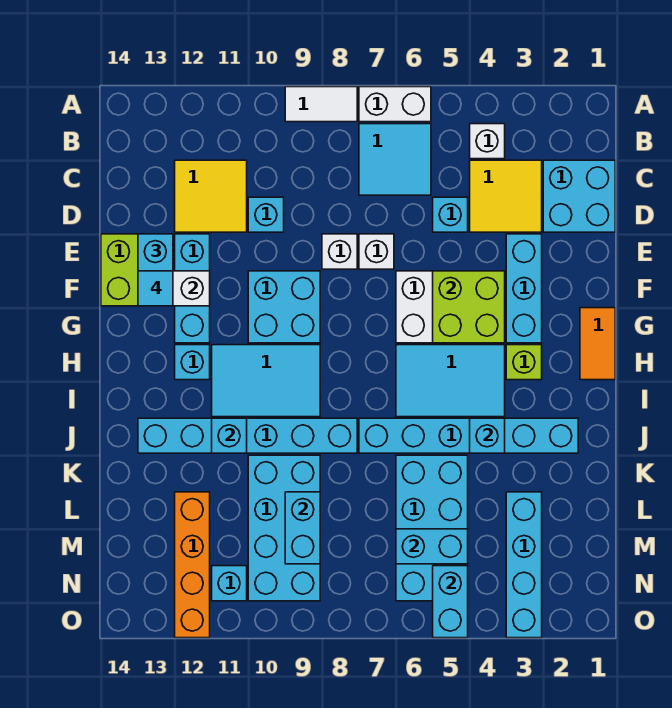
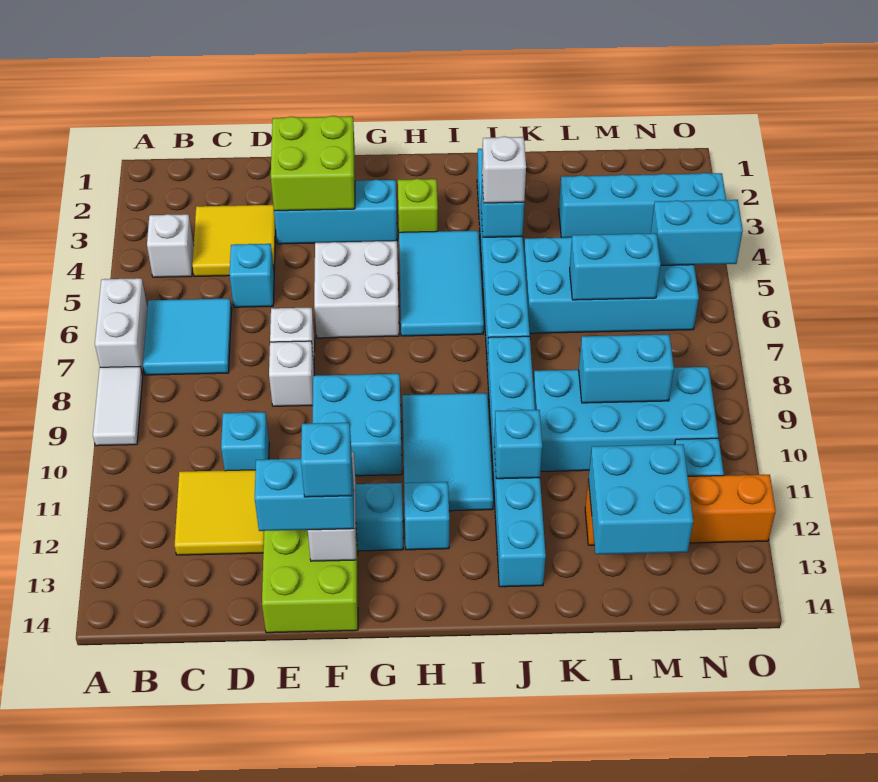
cyan 2x2 brick [543,160,615,232] -> cyan 2x2 brick moved to [588,444,693,554]
lime 2x2 brick [433,271,505,343] -> lime 2x2 brick moved to [271,116,355,211]
cyan 1x1 tile [138,271,173,306] -> cyan 1x1 brick [301,423,352,497]
orange 1x2 tile [580,308,615,380] -> none
none -> white 1x1 brick [482,136,526,203]
cyan 1x2 brick [396,529,468,564] -> cyan 1x2 brick turned to [570,233,661,300]

